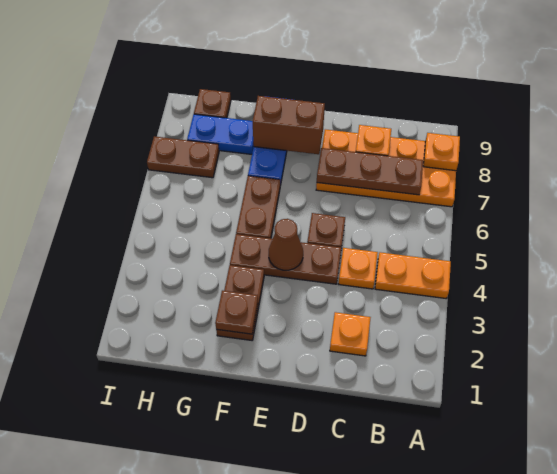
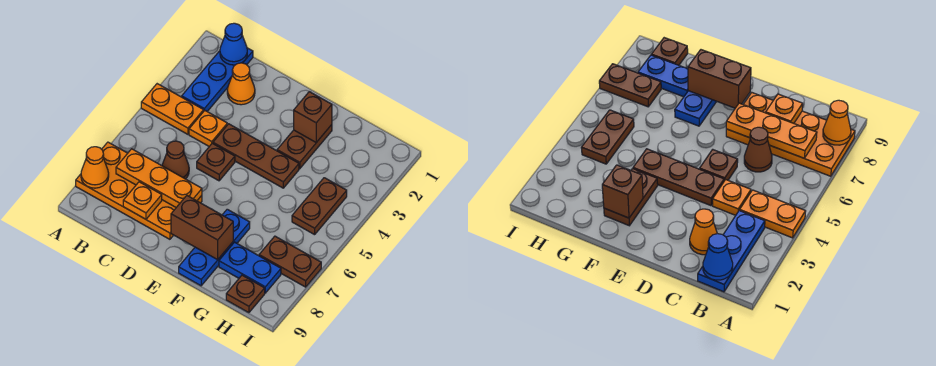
orange 1x1 plate [423,133,460,171] -> orange 1x1 cone [81,147,109,188]
none -> blue 1x3 plate [182,48,253,111]
none -> blue 1x1 cone [220,23,247,65]
brown 1x3 plate [317,148,423,195] -> orange 1x3 plate [116,149,202,207]
orange 1x1 plate [330,312,371,356] -> orange 1x1 cone [227,63,255,105]
brown 1x1 cone [269,219,303,270] -> brown 1x1 cone moved to [162,141,189,179]
brown 1x1 plate [215,291,258,334] -> brown 1x1 brick [294,92,332,142]
brown 1x2 plate [236,176,280,239] -> brown 1x2 plate moved to [292,178,347,235]

